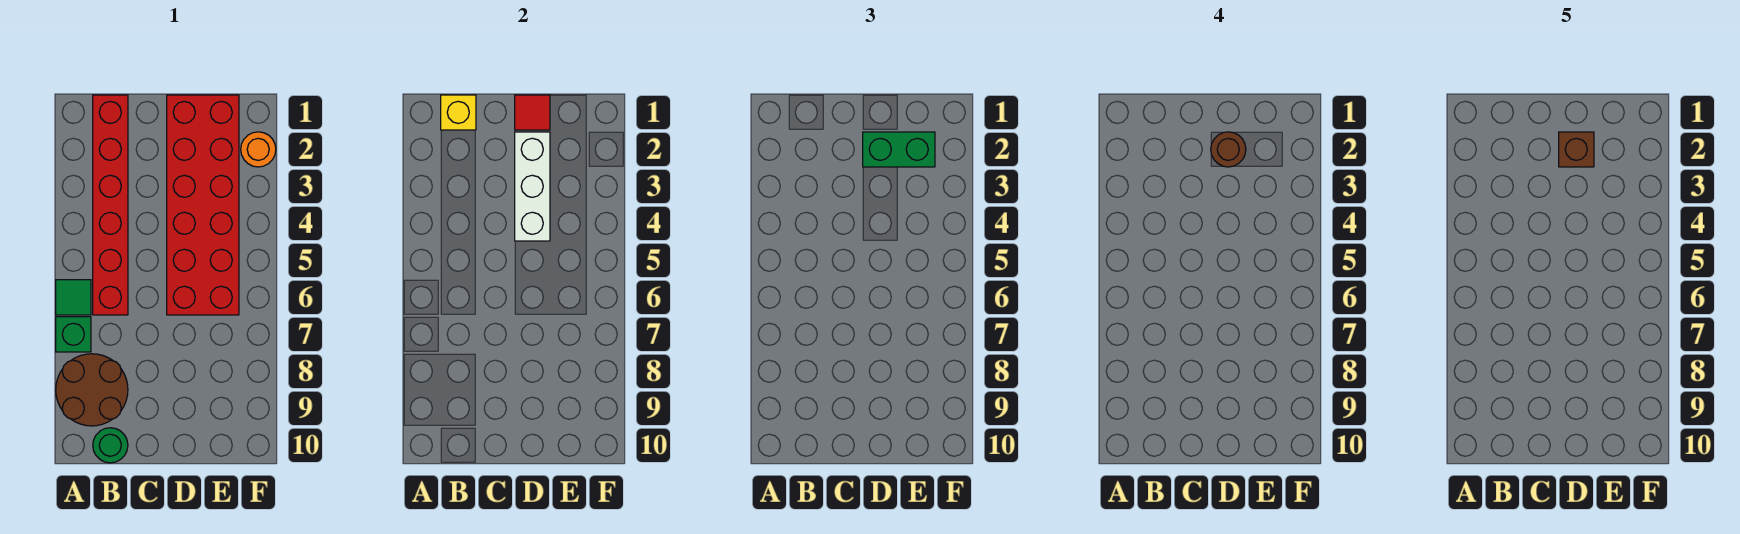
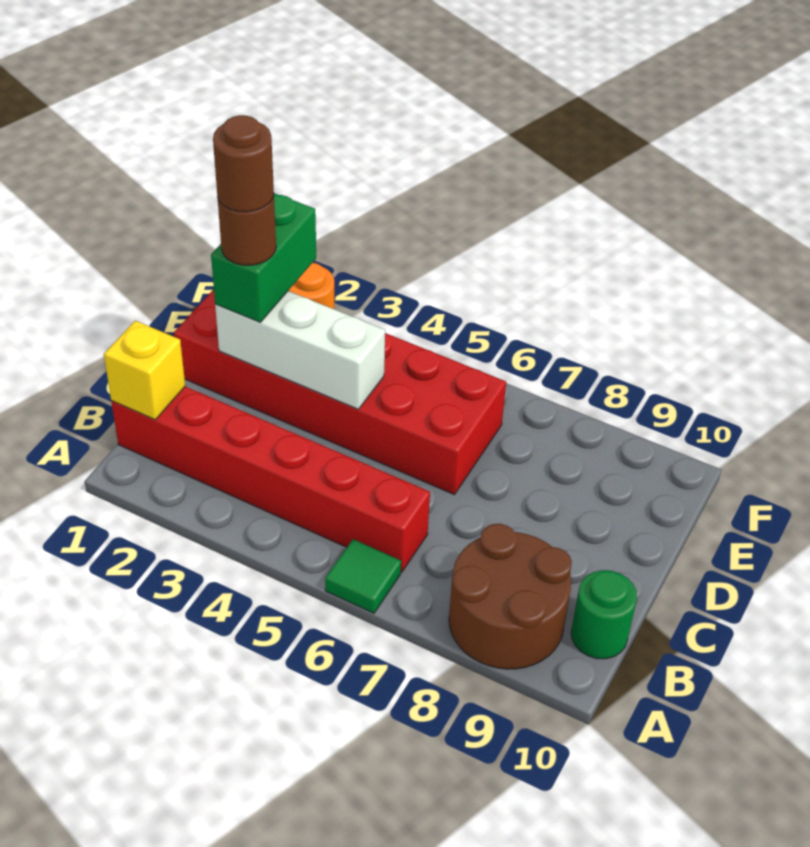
green 1x1 brick [56,317,91,352] -> none
red 1x1 tile [515,95,550,130] -> none
brown 1x1 brick [1559,132,1594,167] -> brown 1x1 round brick [213,115,274,212]

